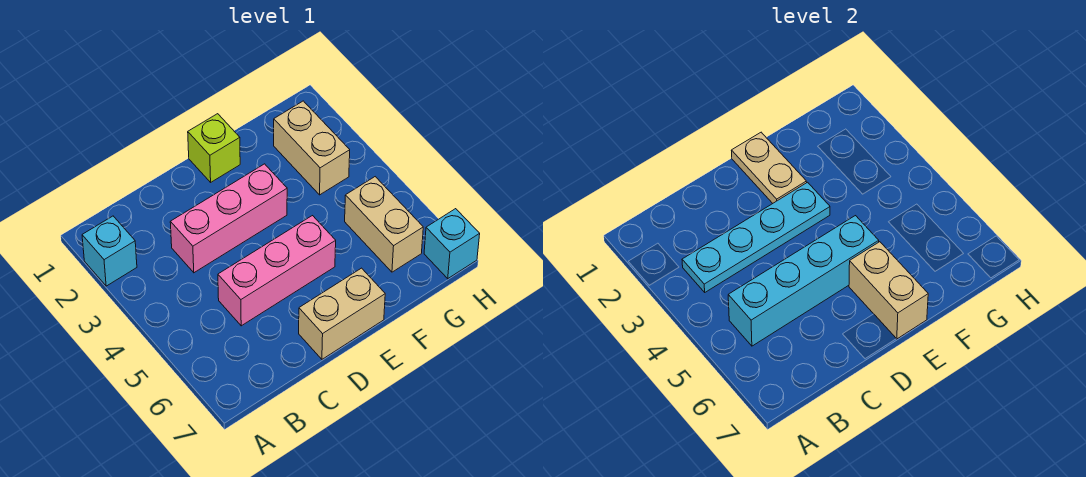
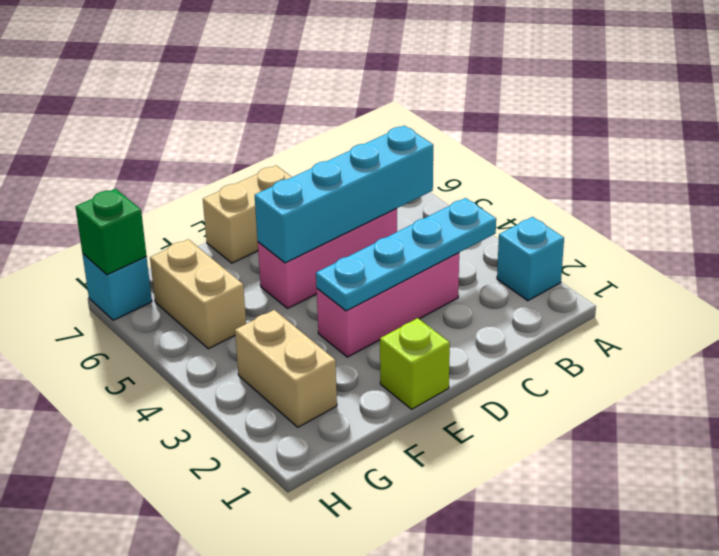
tan 1x2 plate [731,132,807,203] -> none
tan 1x2 brick [849,242,928,339] -> none
none -> green 1x1 brick [75,189,147,275]

